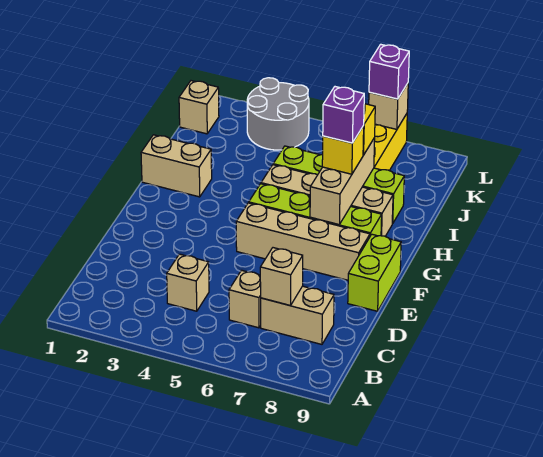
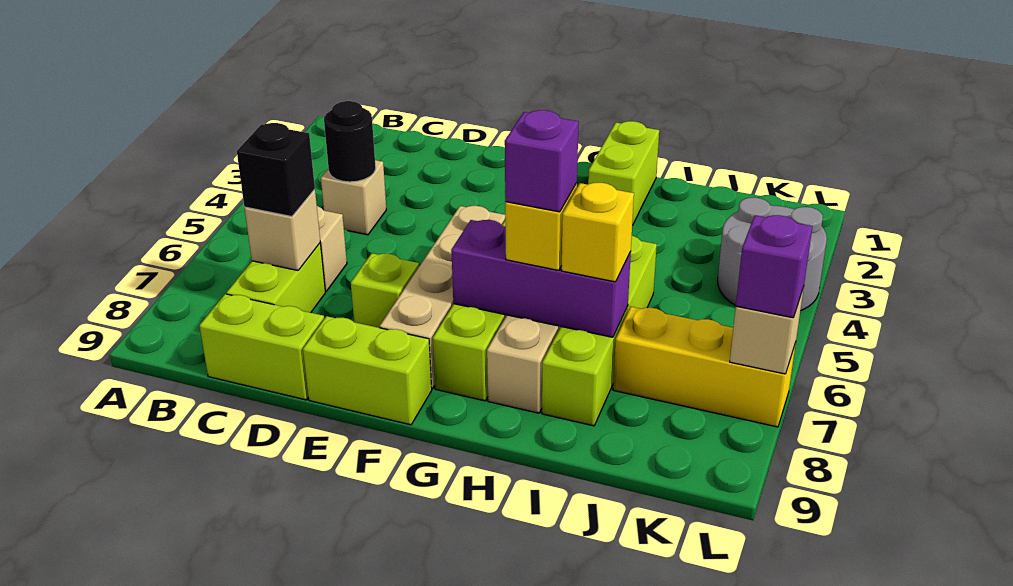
none -> black 1x1 round brick [324,101,376,182]
tan 1x2 brick [261,286,334,344] -> lime 1x2 brick [226,243,326,313]
none -> black 1x1 brick [237,123,315,217]
none -> lime 1x2 brick [199,294,324,400]
none -> lime 1x1 brick [351,253,419,328]
tan 1x3 brick [310,138,375,225] -> purple 1x3 brick [451,220,631,337]
tan 1x2 brick [141,135,212,197] -> lime 1x2 brick [588,121,659,225]
tan 1x1 brick [179,81,219,134] -> none

